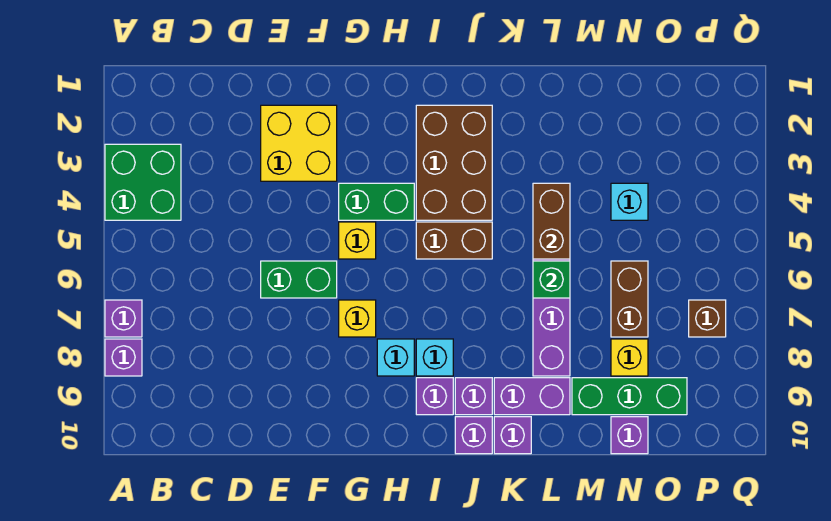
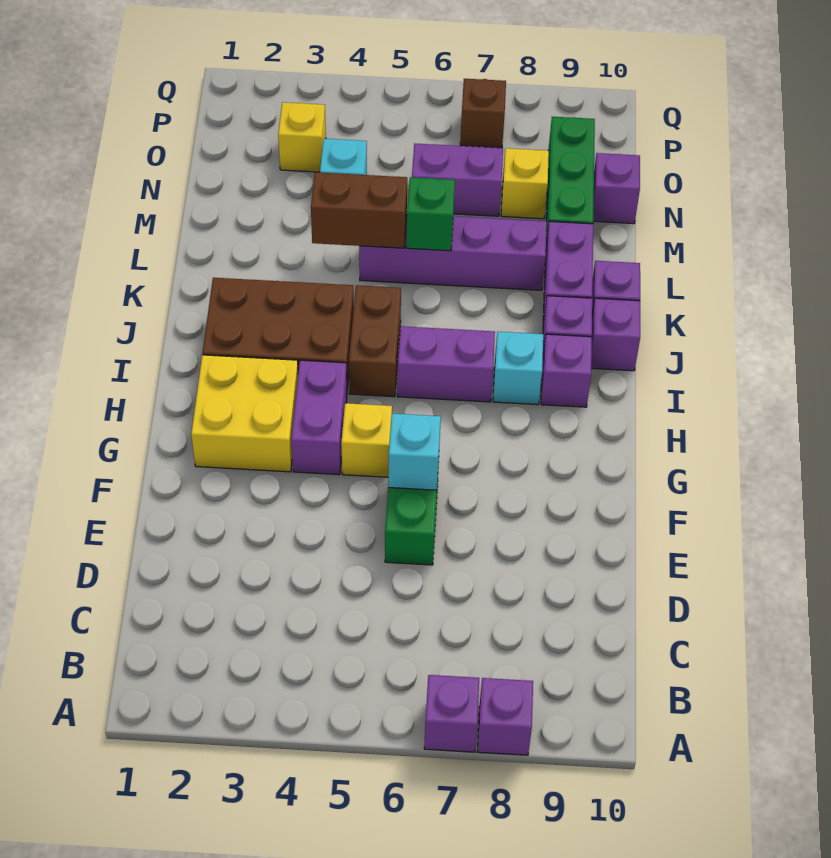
green 2x2 brick [105,144,181,220] -> none
yellow 2x2 brick [261,105,337,181] -> yellow 2x2 brick moved to [191,355,298,472]
green 1x2 brick [339,183,414,220] -> purple 1x2 brick [291,360,347,475]
yellow 1x1 brick [339,300,376,337] -> yellow 1x1 brick moved to [278,102,326,172]
cyan 1x1 brick [377,339,414,376] -> cyan 1x1 brick moved to [388,414,441,490]
none -> purple 1x2 brick [397,326,495,402]
brown 1x2 brick [611,261,648,337] -> purple 1x2 brick [412,144,503,216]

